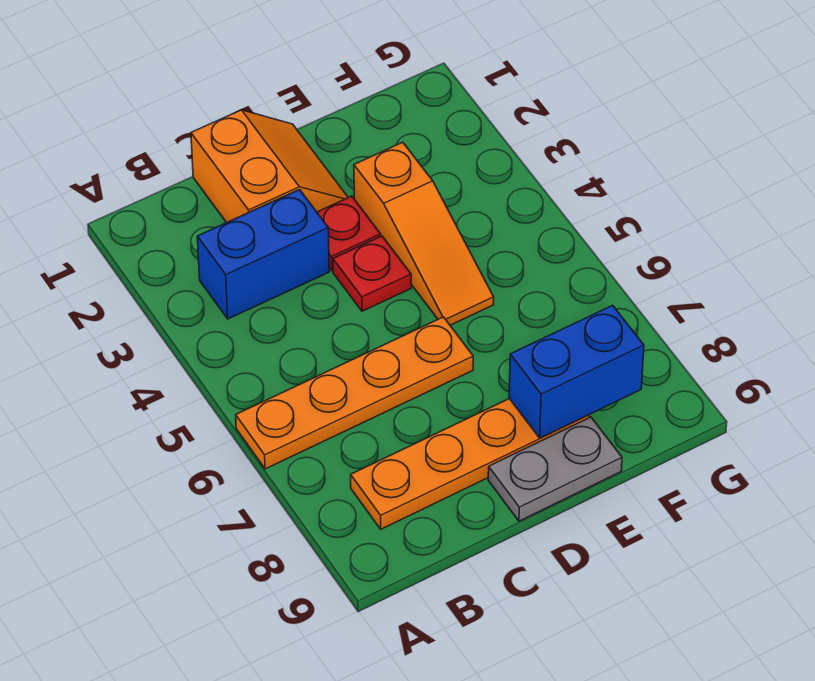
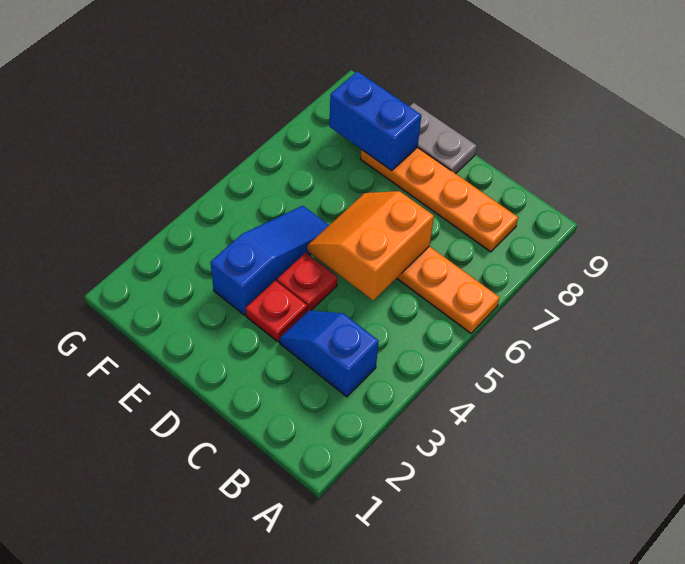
blue 1x2 brick [197,190,329,319] -> blue 1x2 slope [279,310,379,397]
orange 2x2 slope [191,110,348,223] -> orange 2x2 slope moved to [307,191,434,300]
orange 1x3 slope [354,142,494,325] -> blue 1x3 slope [210,206,329,315]

